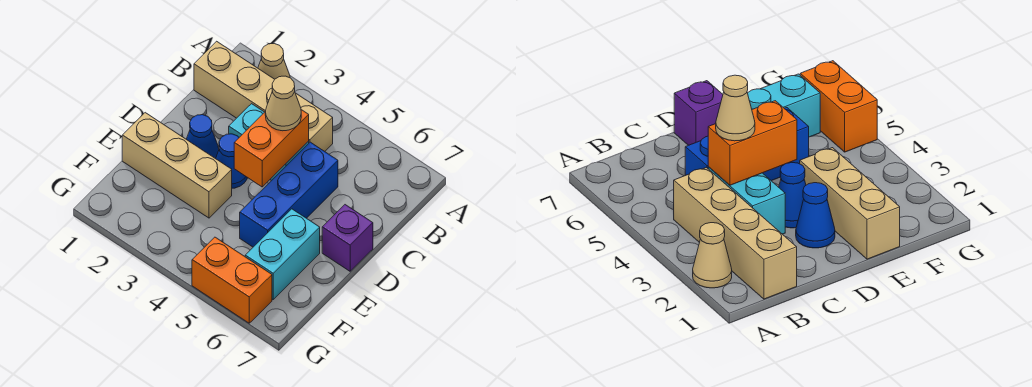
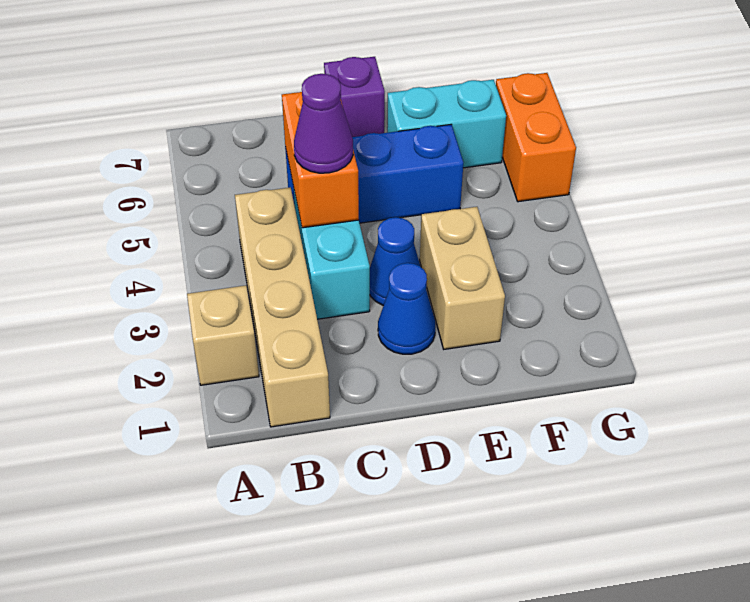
tan 1x1 cone [258,44,290,79] -> tan 1x1 brick [187,286,259,385]
orange 1x2 brick [234,110,309,187] -> orange 1x2 brick turned to [282,92,359,228]
tan 1x1 cone [265,76,301,131] -> purple 1x1 cone [294,74,353,173]
tan 1x3 brick [122,113,232,218] -> tan 1x2 brick [420,207,505,349]

